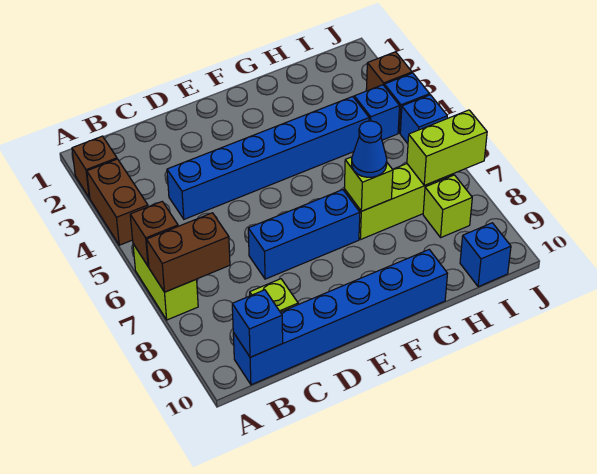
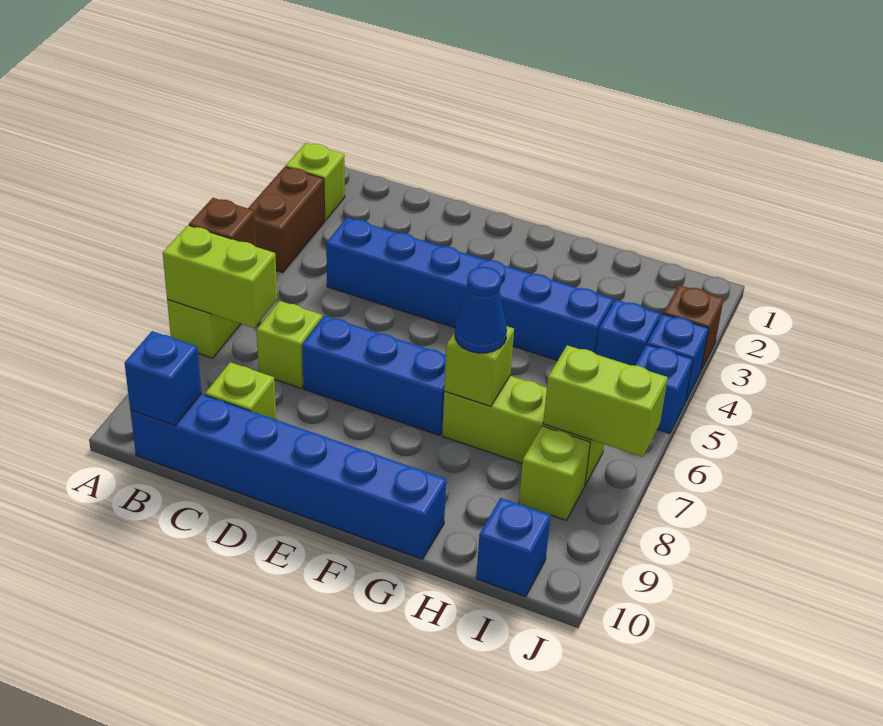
brown 1x1 brick [72,136,117,198] -> lime 1x1 brick [286,143,345,221]
brown 1x2 brick [147,213,230,292] -> lime 1x2 brick [163,225,277,328]
none -> lime 1x1 brick [257,301,322,388]

